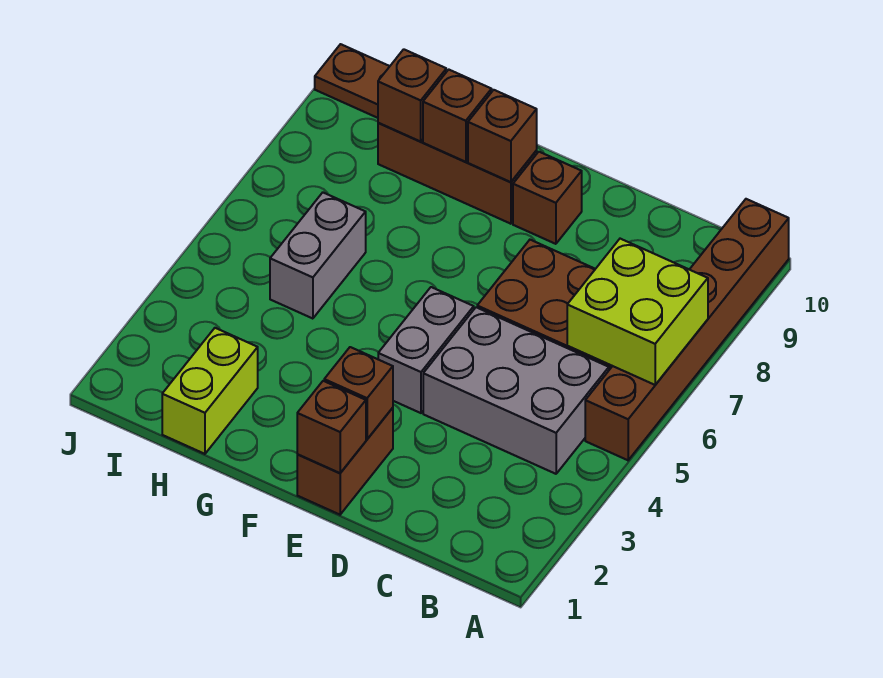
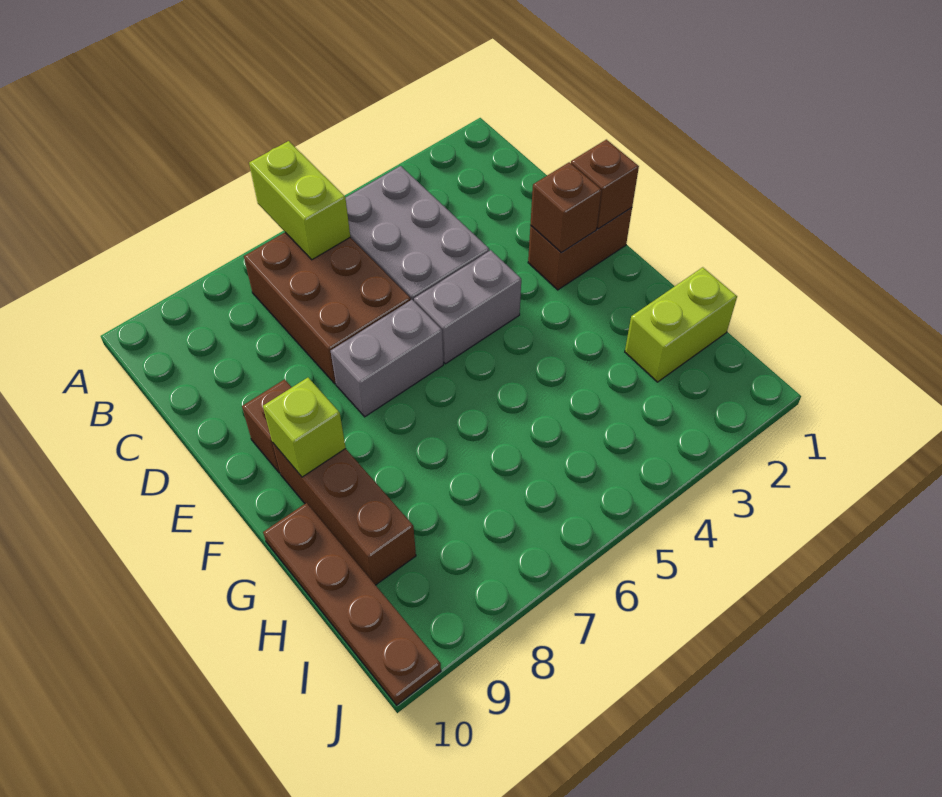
brown 1x6 brick [585,199,789,460] -> none
lime 2x2 brick [567,239,708,385] -> lime 1x2 brick [249,141,350,260]
brown 1x1 brick [468,90,537,182] -> lime 1x1 brick [263,378,346,477]
brown 1x1 brick [423,70,492,162] -> none
grey 1x2 brick [270,193,366,319] -> grey 1x2 brick moved to [331,300,443,417]
brown 1x1 brick [378,49,446,141] -> none

